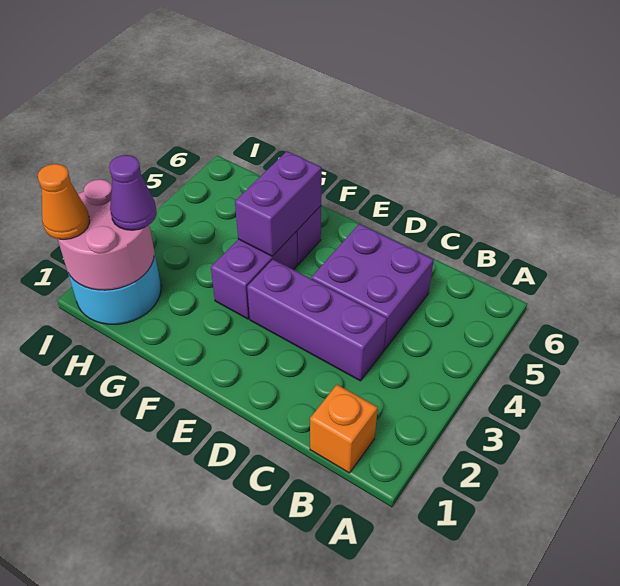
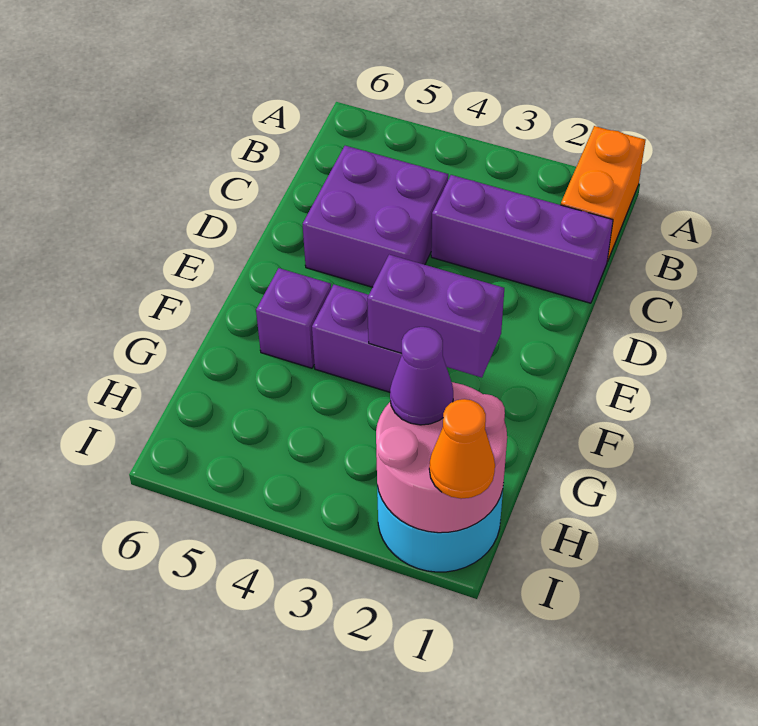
orange 1x1 brick [310,385,378,473] -> orange 1x2 brick [561,126,645,261]
purple 1x3 brick [247,259,387,381] -> purple 1x3 brick turned to [431,175,613,303]
purple 1x2 brick [235,151,322,256] -> purple 1x2 brick moved to [367,255,504,378]

